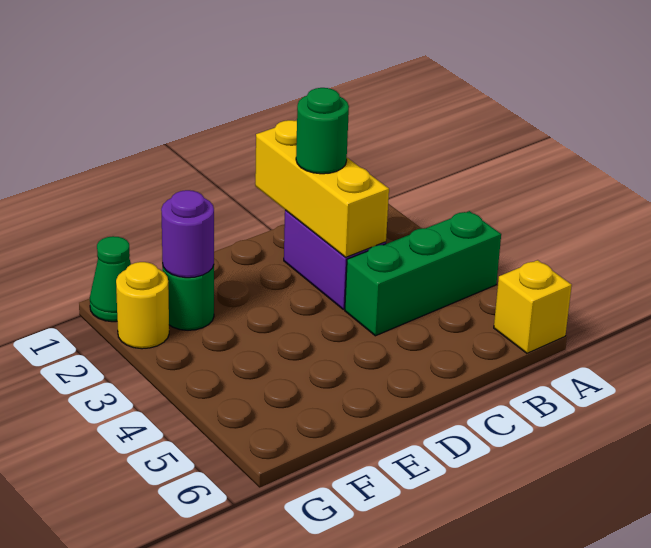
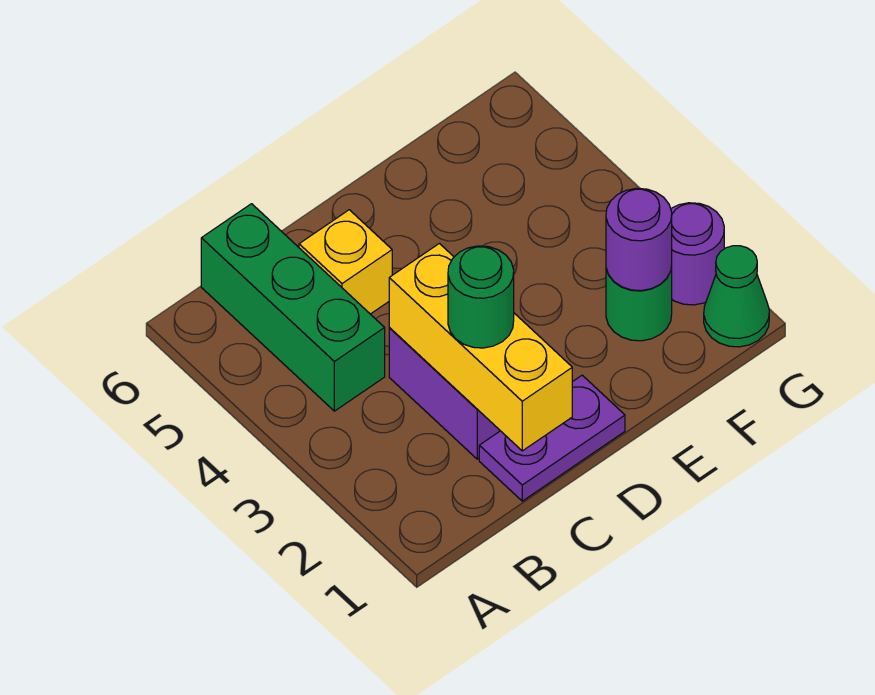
green 1x3 brick [345,211,501,336] -> green 1x3 brick turned to [201,204,385,411]
yellow 1x1 brick [494,260,572,353] -> yellow 1x1 brick moved to [299,210,392,314]
none -> purple 1x2 plate [479,375,625,501]
yellow 1x1 round brick [116,262,169,349] -> purple 1x1 round brick [671,203,724,305]

